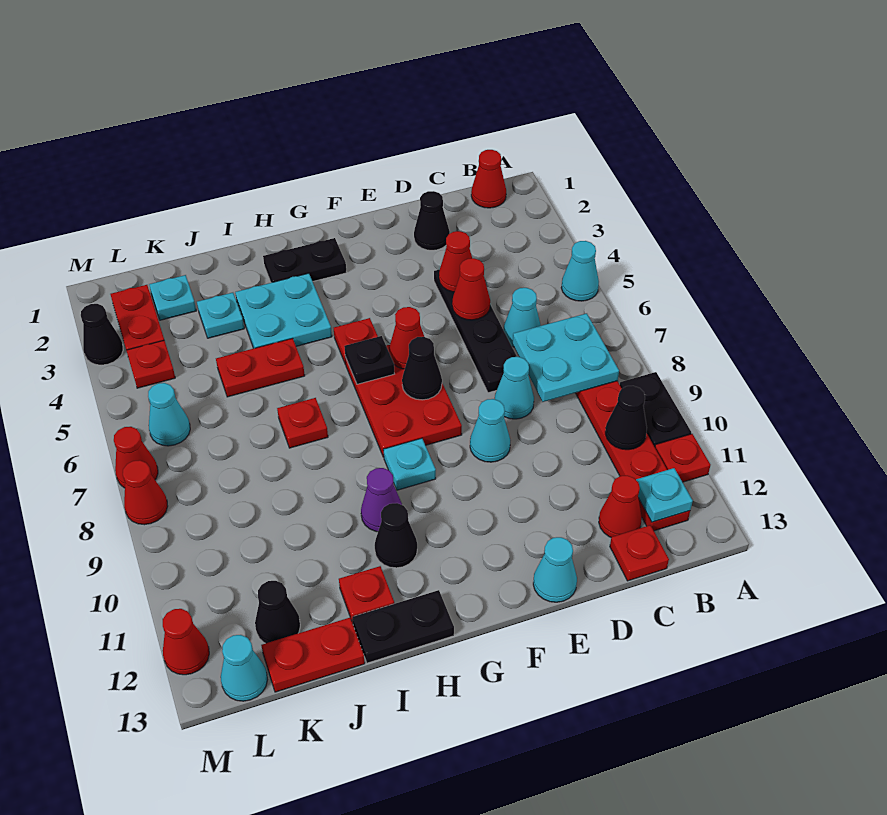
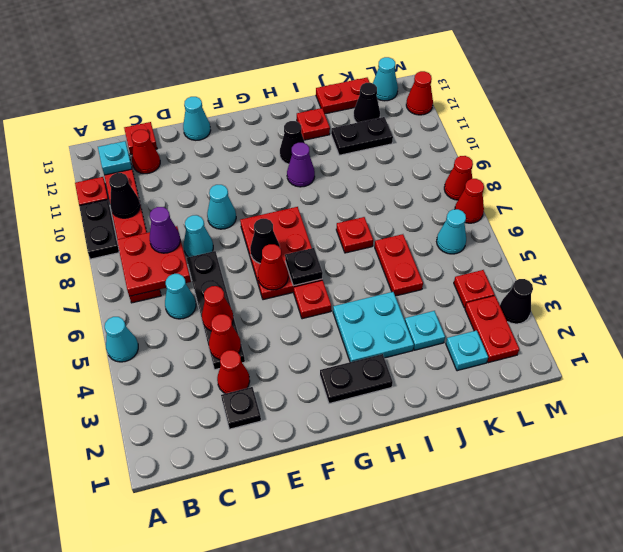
red 1x1 cone [471,150,506,208] -> red 1x1 cone moved to [217,350,250,394]
cyan 2x2 plate [513,313,619,402] -> red 2x2 plate [117,226,191,296]
none -> purple 1x1 cone [150,207,180,253]
black 1x1 cone [414,191,450,250] -> black 1x1 plate [221,387,261,429]
cyan 1x1 plate [383,438,436,490] -> none
black 1x2 plate [353,590,454,663] -> black 1x2 plate moved to [331,117,393,155]
red 1x2 plate [216,338,305,397] -> red 1x2 plate turned to [375,234,423,296]

